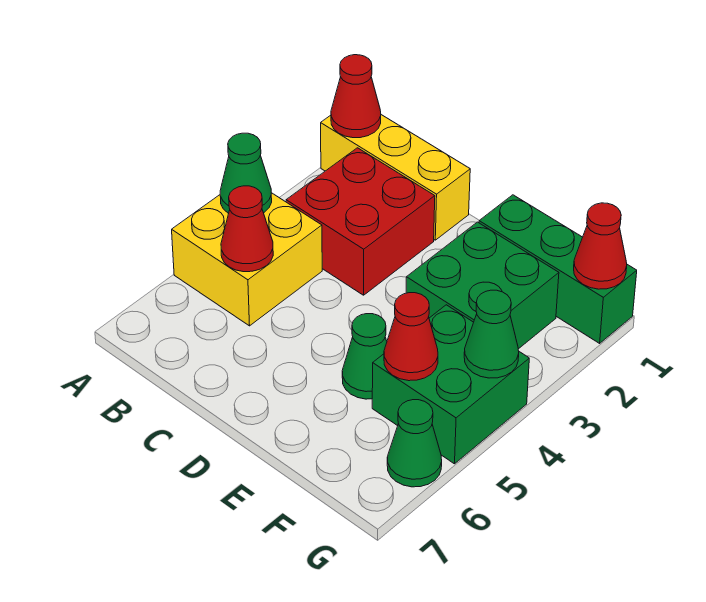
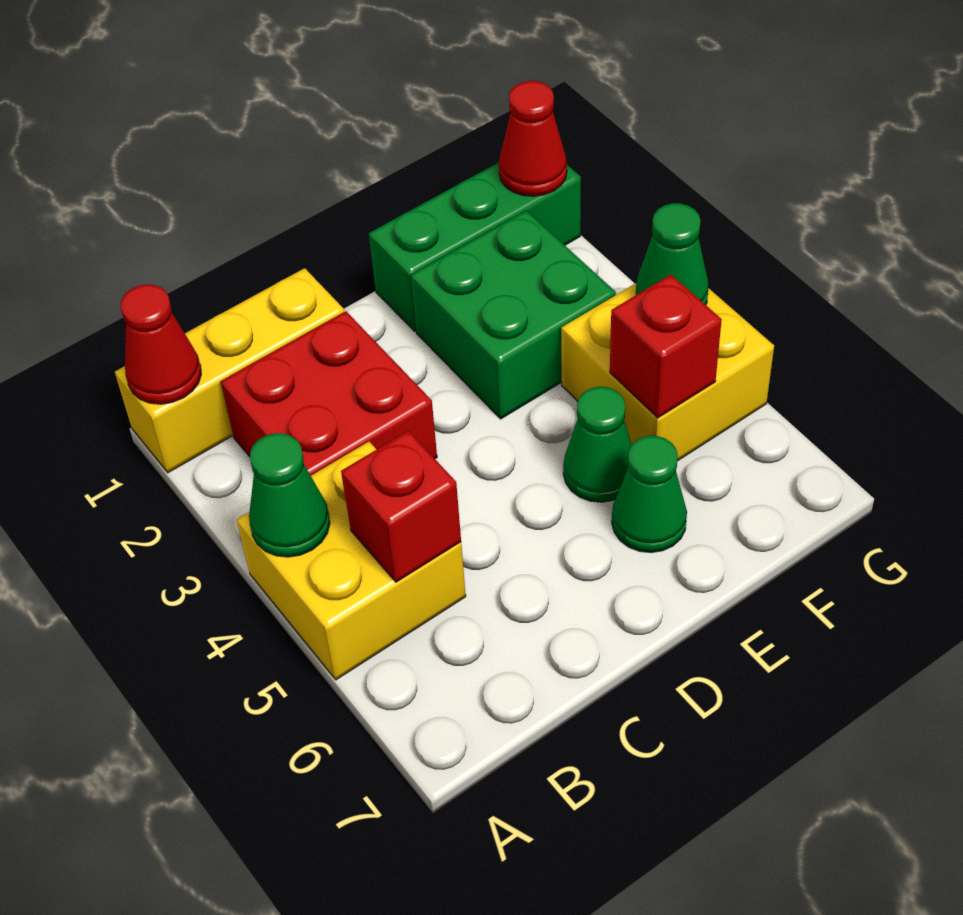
red 1x1 cone [221,186,273,272] -> red 1x1 brick [341,431,461,582]
green 2x2 brick [372,305,529,464] -> yellow 2x2 brick [561,283,774,461]
red 1x1 cone [384,293,438,381] -> red 1x1 brick [610,275,722,418]
green 1x1 cone [387,400,442,487] -> green 1x1 cone moved to [612,436,687,553]

